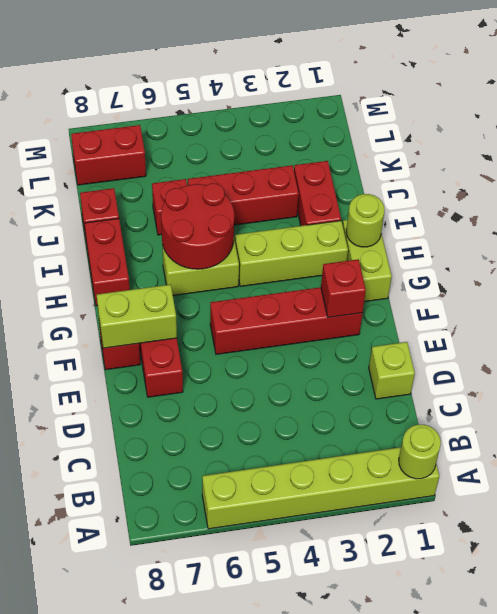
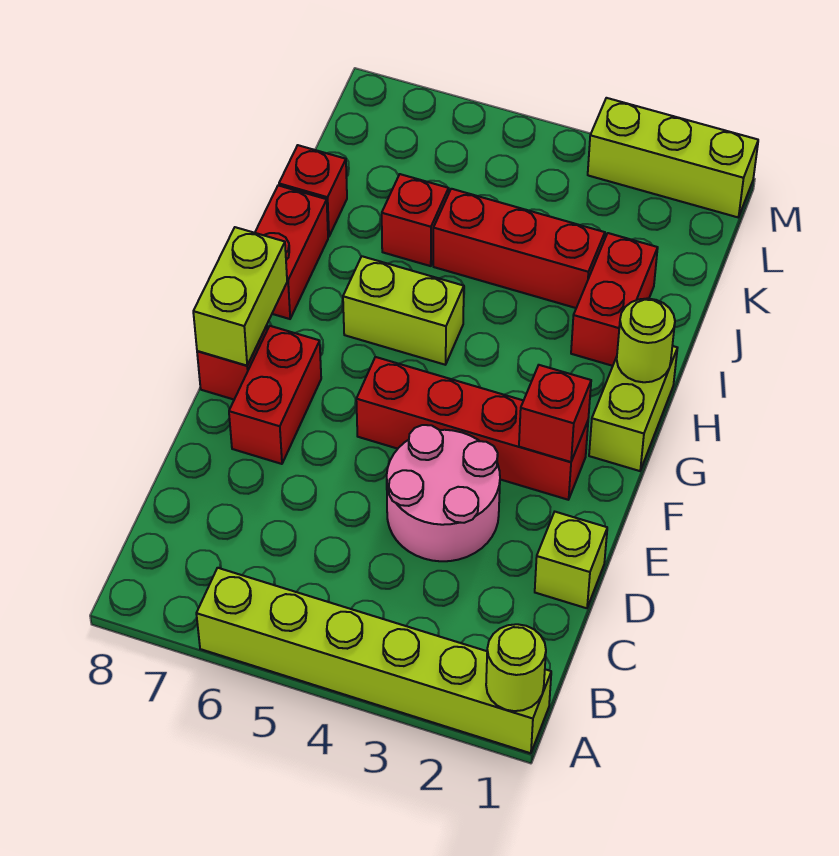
none -> pink 2x2 round brick [387,425,500,561]
lime 1x2 brick [97,285,177,348] -> lime 1x2 brick turned to [193,227,287,366]
lime 1x3 brick [235,221,348,286] -> lime 1x3 brick moved to [588,98,758,217]
red 2x2 round brick [161,183,234,269] -> none
red 1x2 brick [71,125,146,185] -> none

